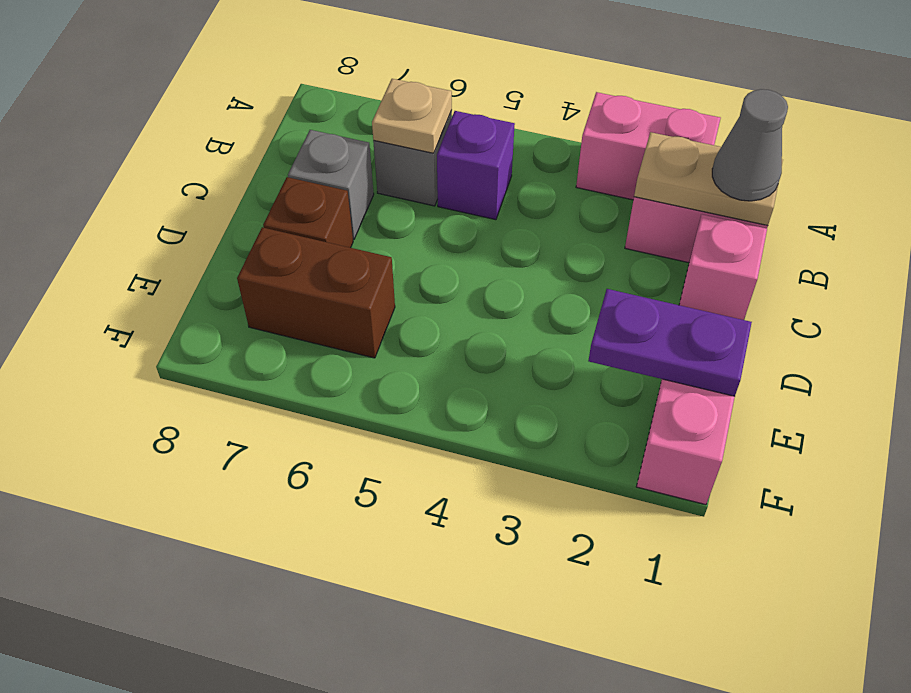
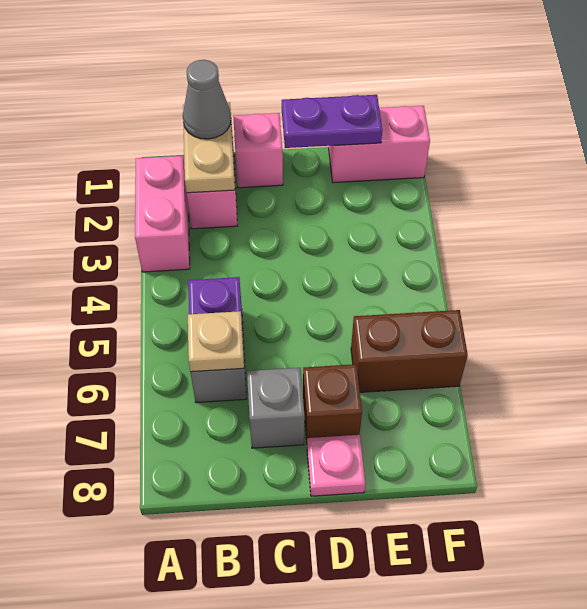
none -> pink 1x1 plate [307,435,365,496]
purple 1x2 plate [588,289,752,396] -> purple 1x2 plate turned to [282,95,382,148]
brown 1x2 brick [237,227,395,358] -> brown 1x2 brick turned to [351,310,468,392]

